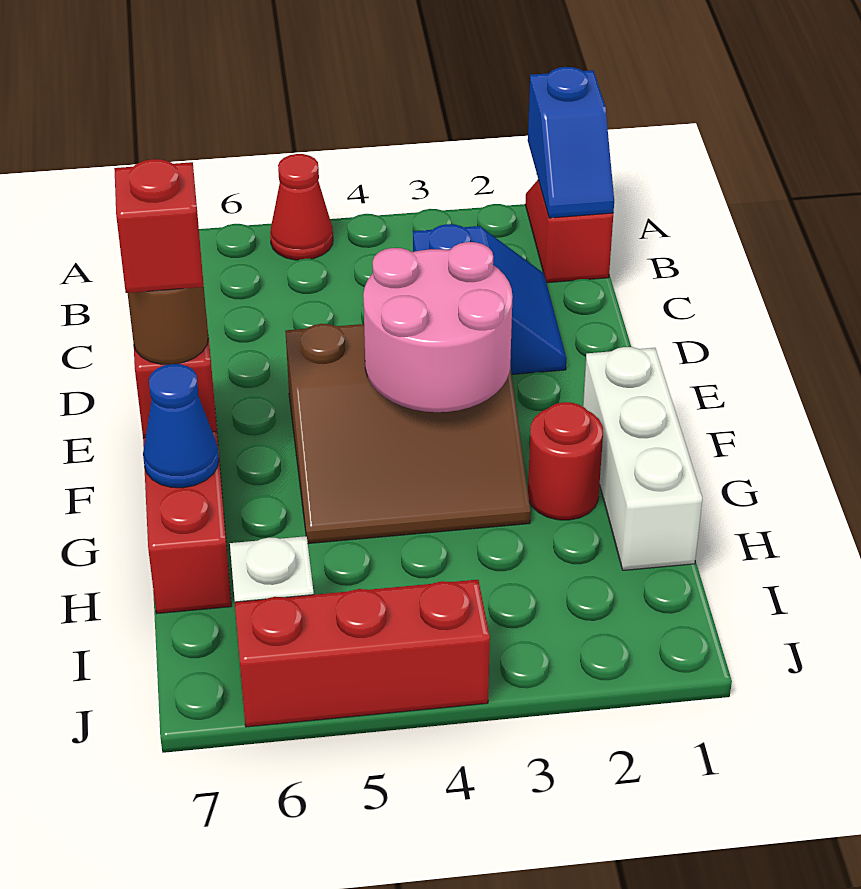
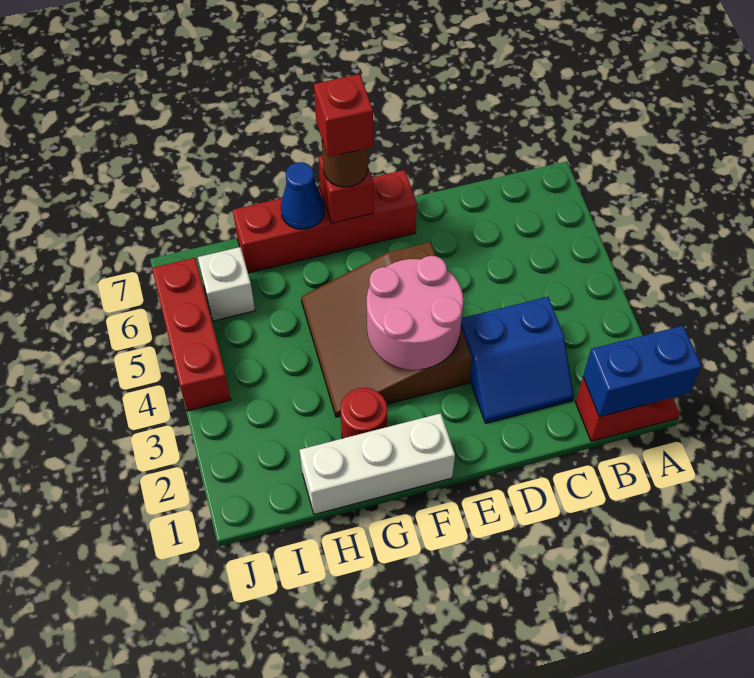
blue 1x2 slope [528,67,614,218] -> blue 1x2 brick [583,326,702,417]
red 1x1 cone [270,154,333,260] -> none

